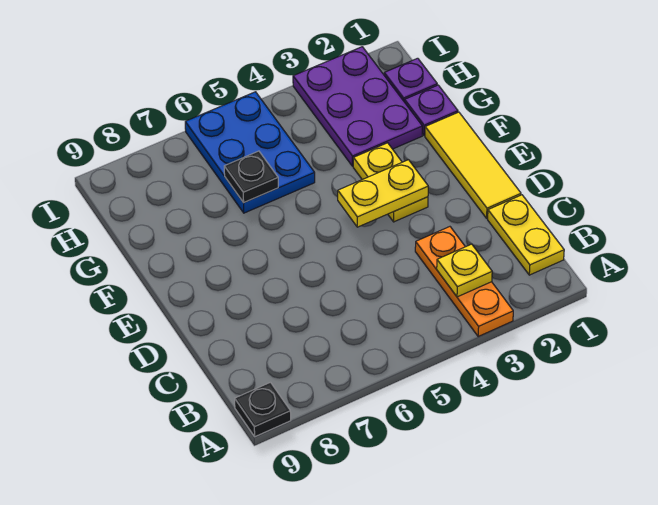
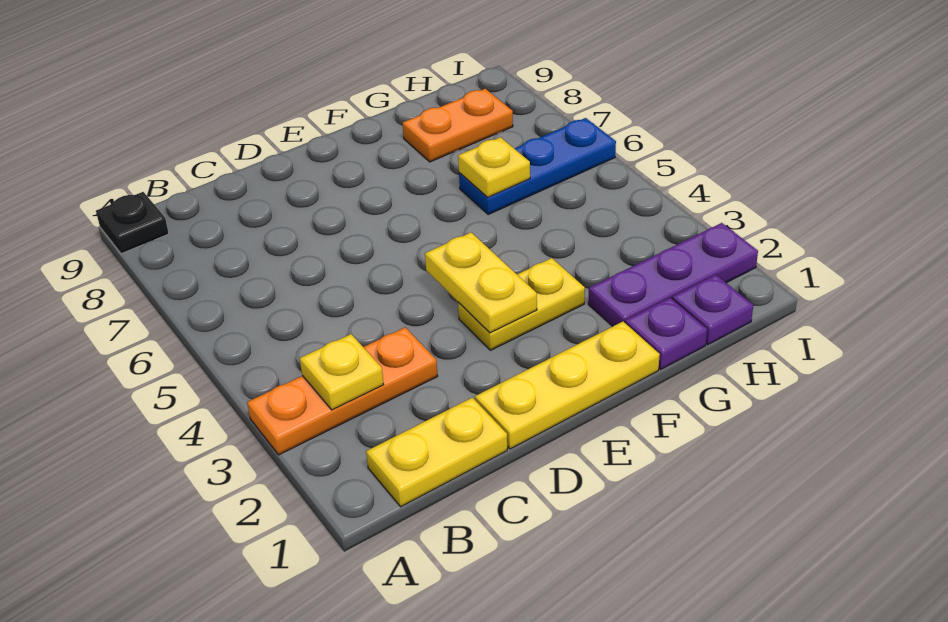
yellow 1x3 tile [425,112,521,218] -> yellow 1x3 plate [475,322,660,449]
purple 2x3 plate [293,47,422,166] -> purple 1x3 plate [588,223,758,326]
blue 2x3 plate [185,92,315,213] -> blue 1x3 plate [459,118,616,214]
black 1x1 plate [224,151,278,203] -> yellow 1x1 plate [458,137,530,197]
none -> orange 1x2 plate [402,89,513,162]

